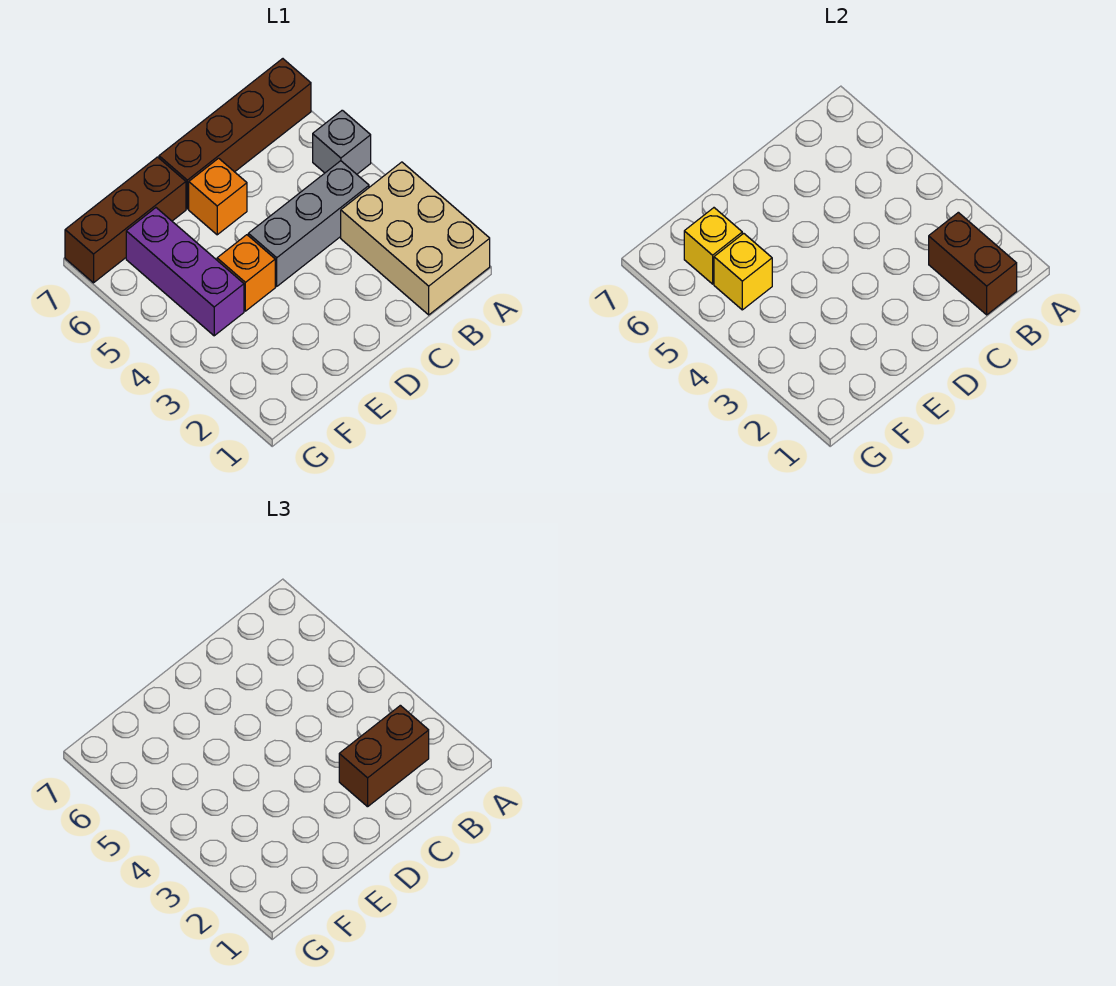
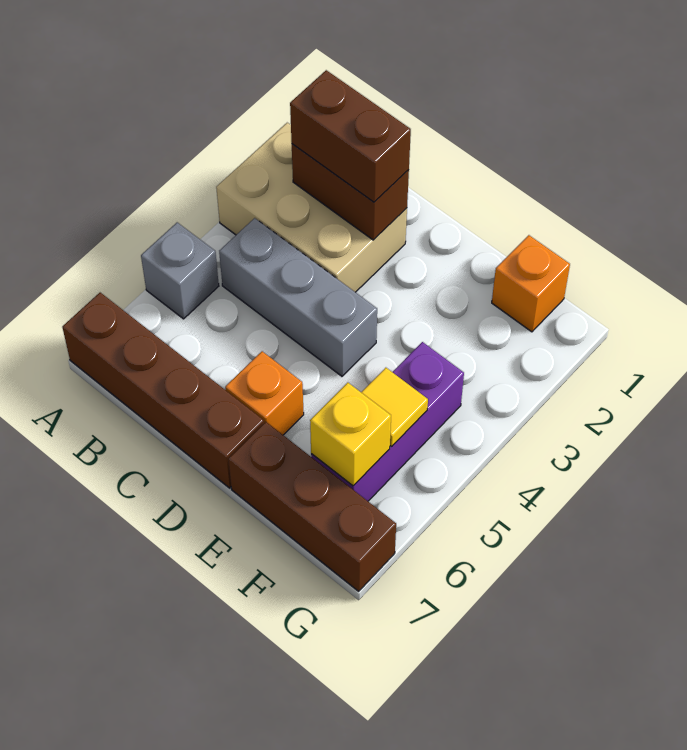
tan 2x3 brick [341,162,490,315] -> tan 2x3 brick turned to [216,123,407,292]
brown 1x2 brick [929,212,1017,315] -> brown 1x2 brick turned to [292,144,409,240]
orange 1x1 brick [217,235,275,311] -> orange 1x1 brick moved to [492,235,570,332]
yellow 1x1 brick [714,233,772,310] -> yellow 1x1 tile [361,368,428,447]

